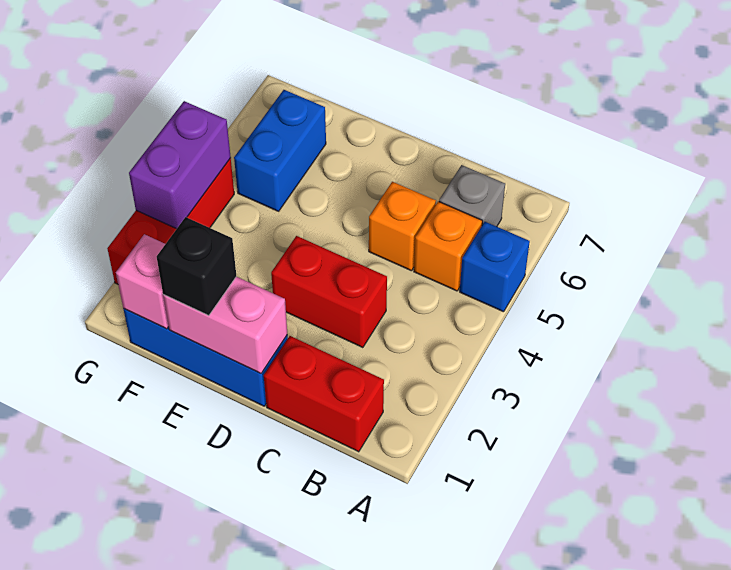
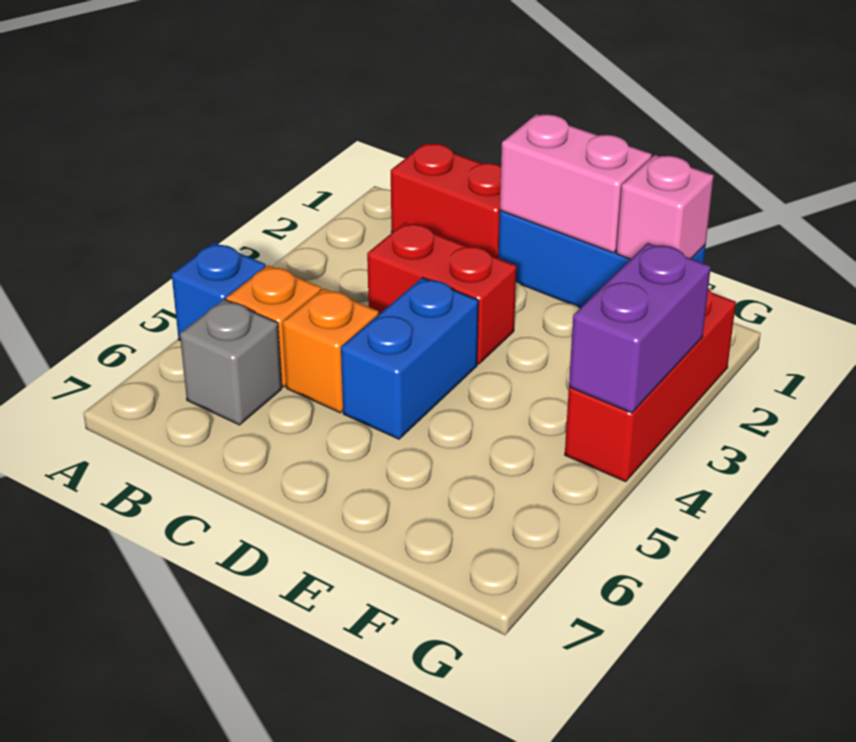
black 1x1 brick [157,217,236,316] -> none
blue 1x2 brick [234,90,326,211] -> blue 1x2 brick moved to [341,278,478,439]

